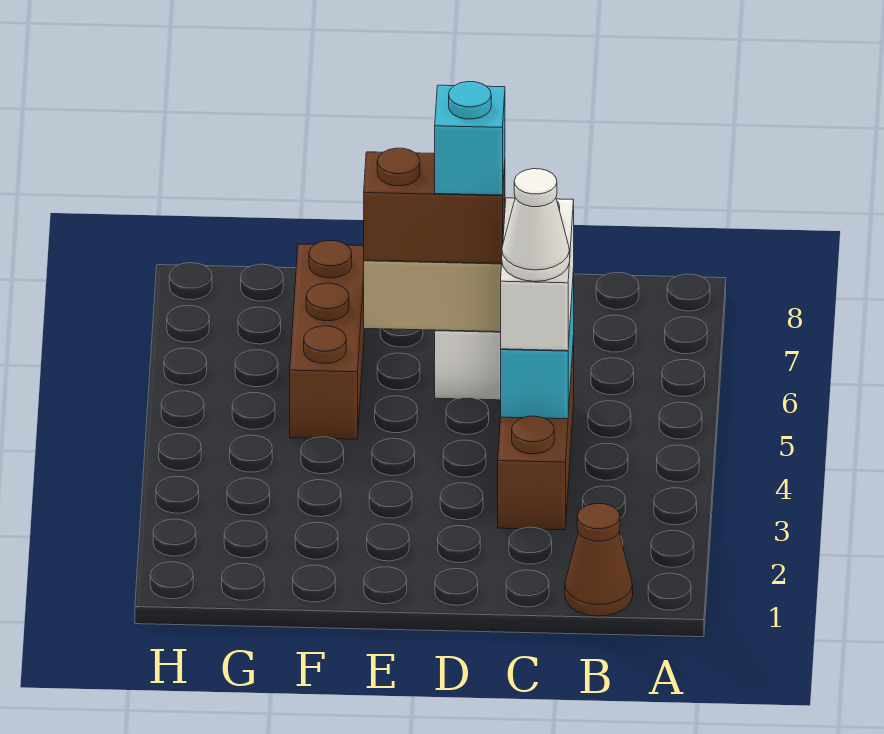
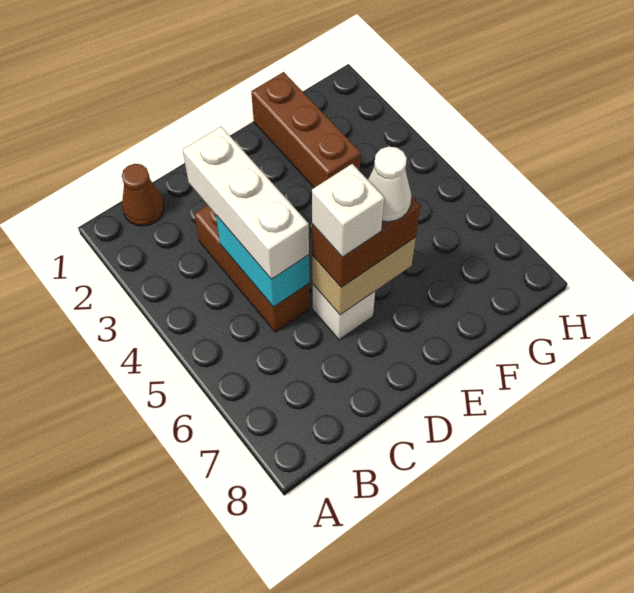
white 1x2 brick [501,198,574,351] -> white 1x3 brick [183,127,309,279]
white 1x1 cone [502,169,570,281] -> white 1x1 cone moved to [368,147,411,222]
cyan 1x1 brick [435,82,505,195] -> white 1x1 brick [312,164,384,257]
brown 1x3 brick [290,240,365,439] -> brown 1x3 brick moved to [251,72,361,188]

